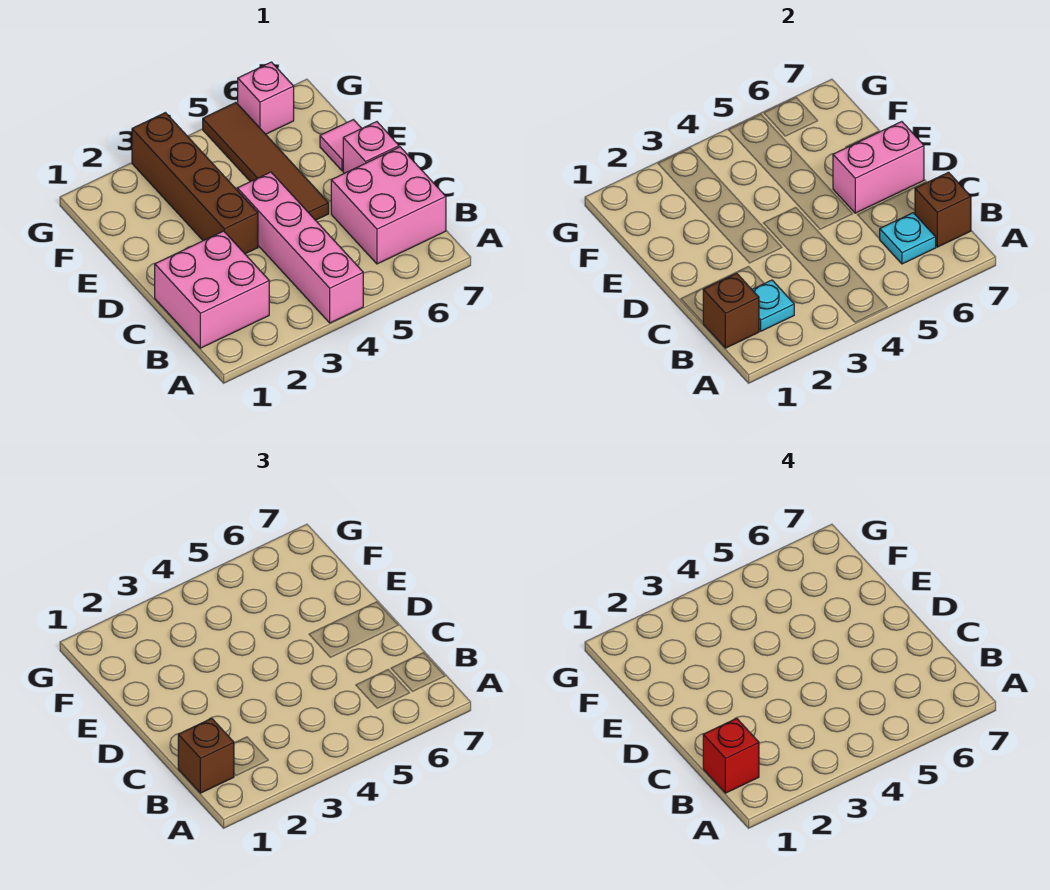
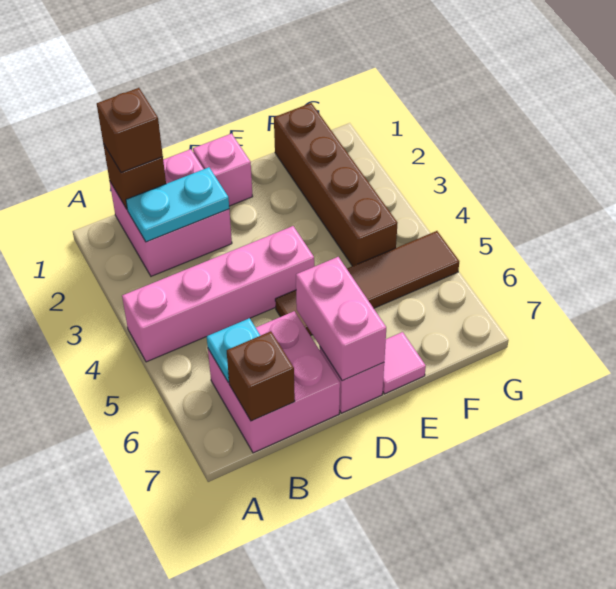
red 1x1 brick [703,718,759,793] -> none
cyan 1x1 plate [752,280,794,331] -> cyan 1x2 plate [126,167,229,242]
brown 1x4 brick [132,113,258,254] -> brown 1x4 brick turned to [274,103,397,266]
pink 1x1 brick [238,62,294,134] -> pink 1x1 brick moved to [193,134,253,206]

